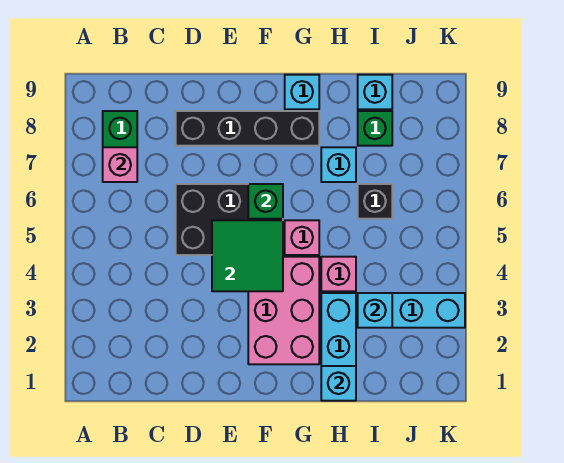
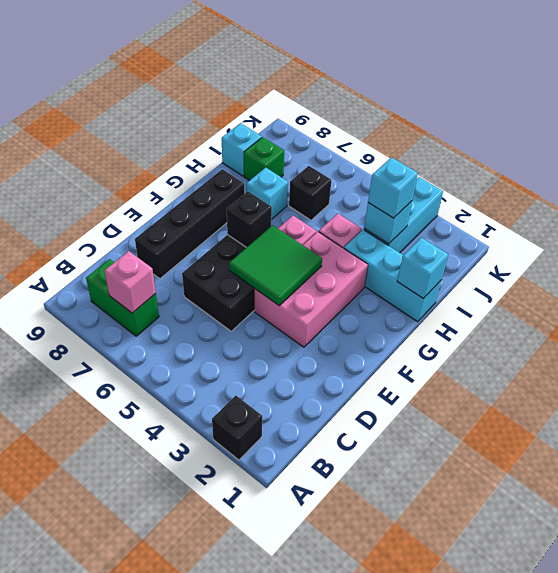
none -> black 1x1 brick [212,396,262,460]
pink 2x3 brick [248,257,319,364] -> pink 2x3 brick turned to [255,232,368,347]
green 1x1 brick [248,184,283,219] -> black 1x1 brick [227,191,272,248]
cyan 1x1 brick [285,75,319,109] -> cyan 1x1 brick moved to [368,157,418,218]

